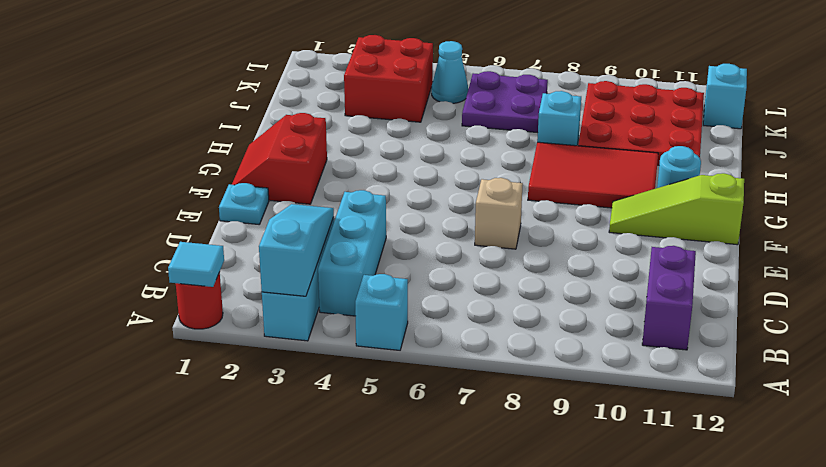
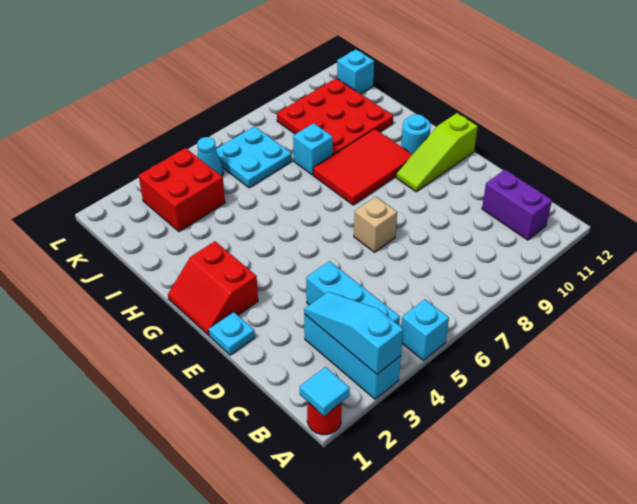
purple 2x2 plate [462,71,548,133] -> cyan 2x2 plate [216,126,292,188]

